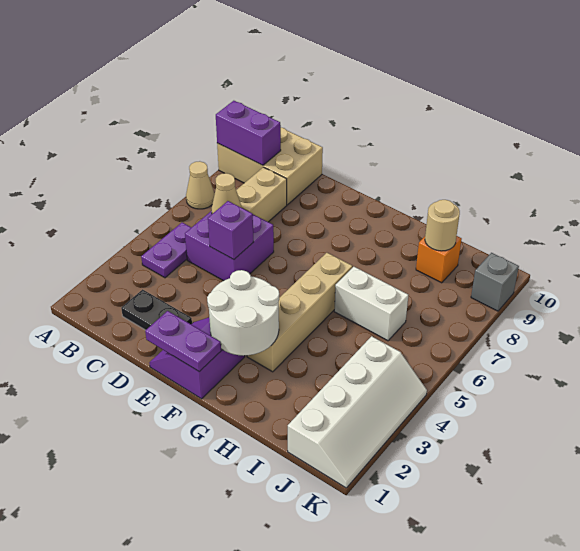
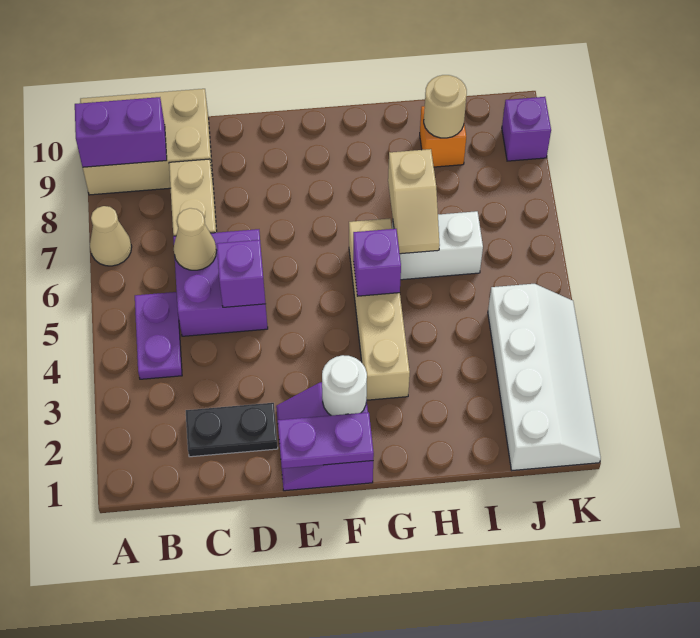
white 2x2 round brick [207,270,279,356] -> white 1x1 round brick [322,355,367,416]
none -> purple 1x1 brick [353,229,401,296]
none -> tan 1x2 slope [388,149,440,254]
grey 1x1 brick [471,253,519,311] -> purple 1x1 brick [502,97,551,161]

